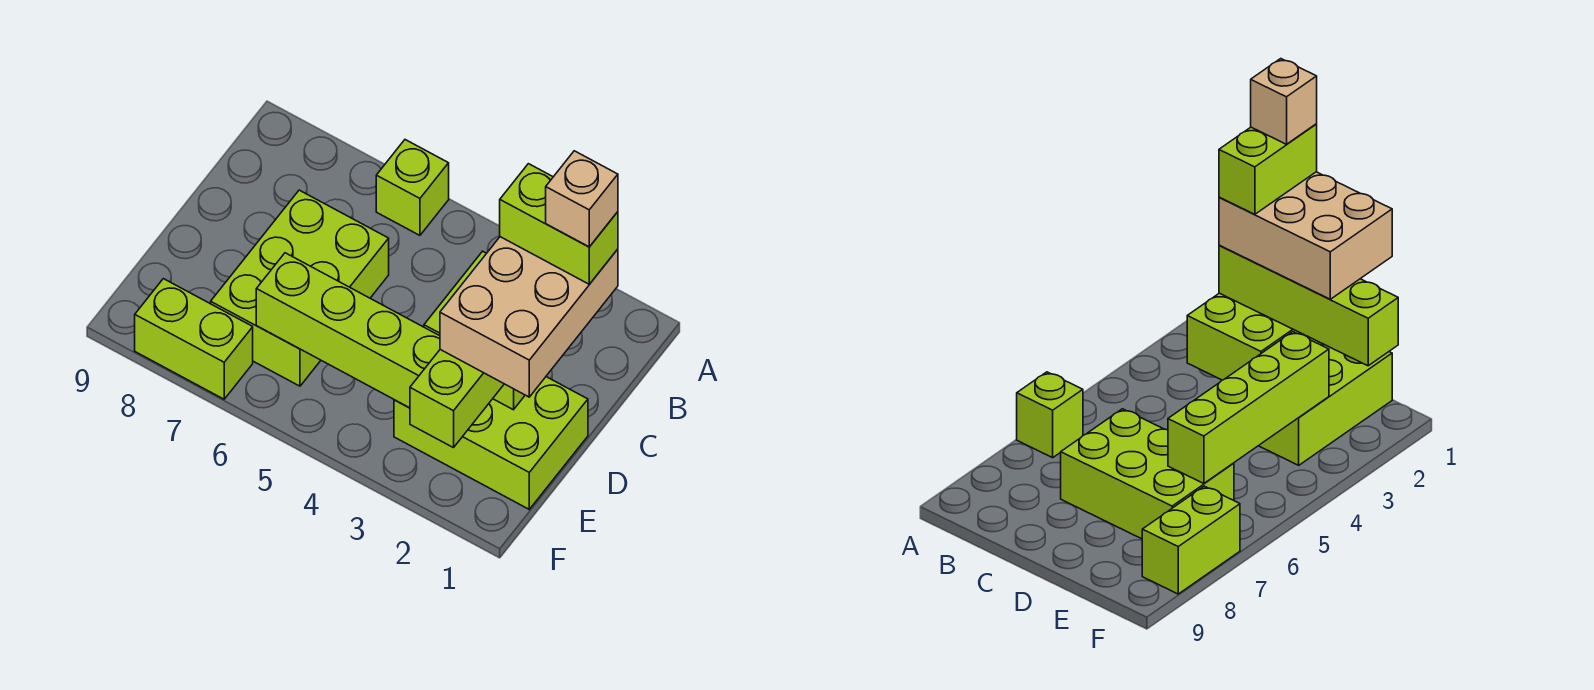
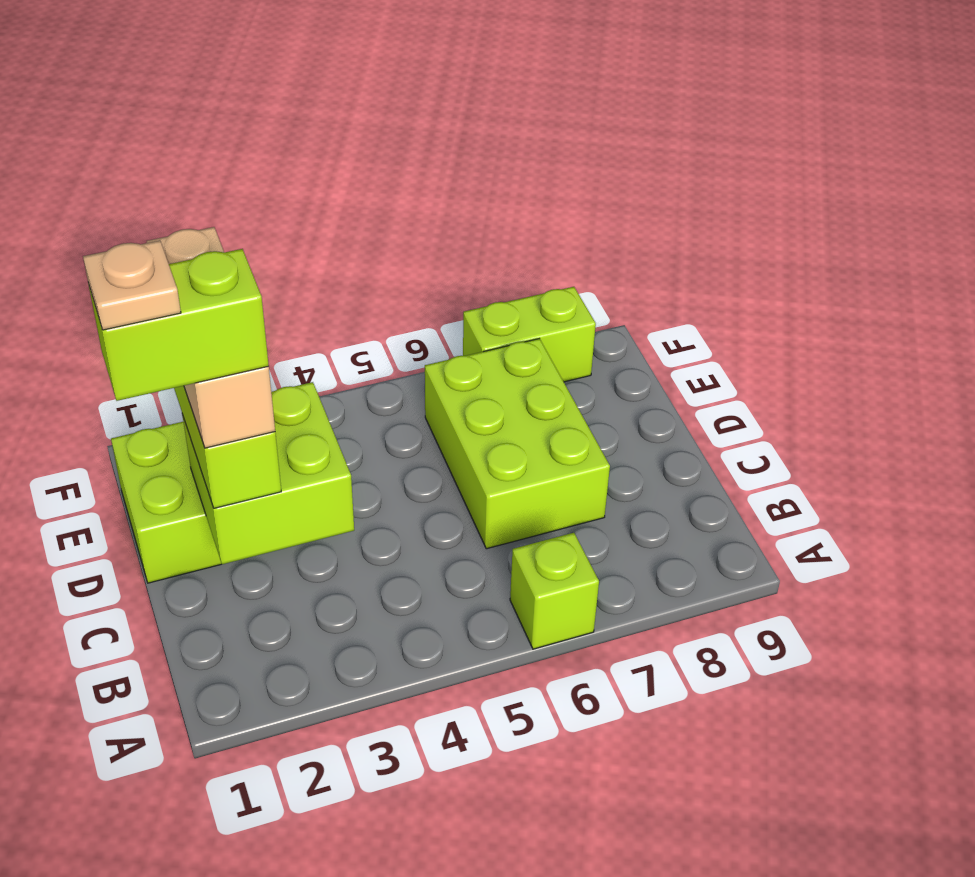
tan 2x3 brick [440,237,618,397] -> tan 1x3 brick [147,227,275,448]
tan 1x1 brick [546,151,618,247] -> tan 1x1 plate [83,240,181,330]
lime 1x4 brick [256,253,440,408] -> none

